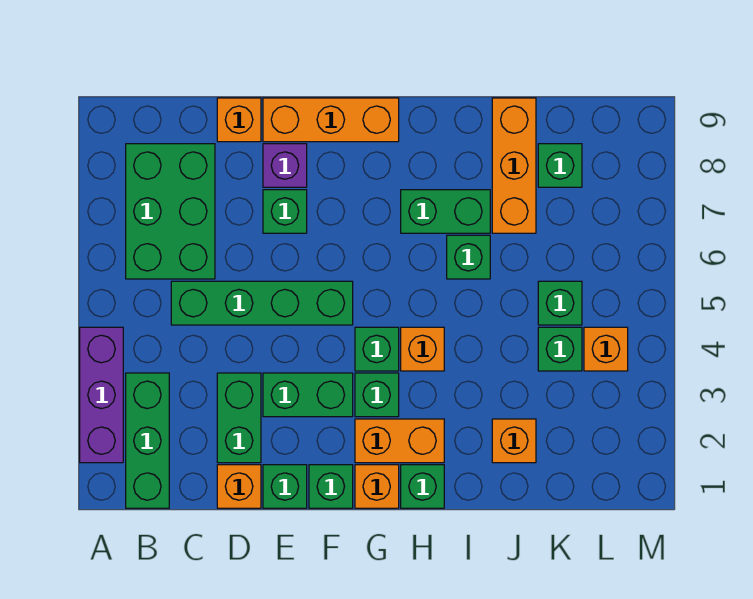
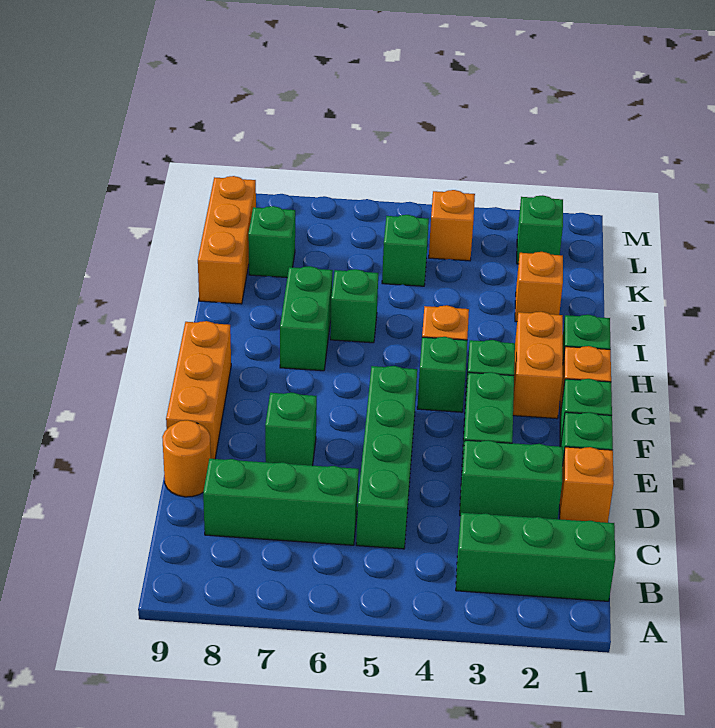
purple 1x3 brick [80,327,123,463] -> none
green 2x3 brick [126,144,215,279] -> green 1x3 brick [203,459,359,545]
orange 1x1 brick [217,98,261,142] -> orange 1x1 round brick [162,420,211,497]
purple 1x1 brick [263,144,307,187] -> none
orange 1x3 brick [492,98,536,233] -> orange 1x3 brick turned to [198,176,256,304]
green 1x1 brick [538,327,582,371] -> green 1x1 brick moved to [517,195,563,264]

